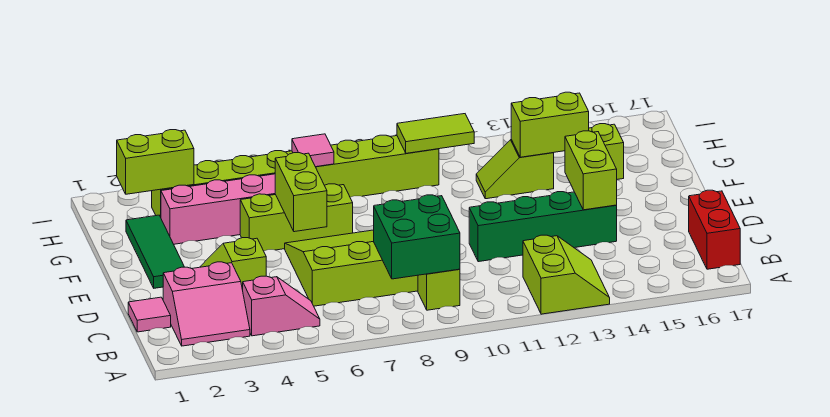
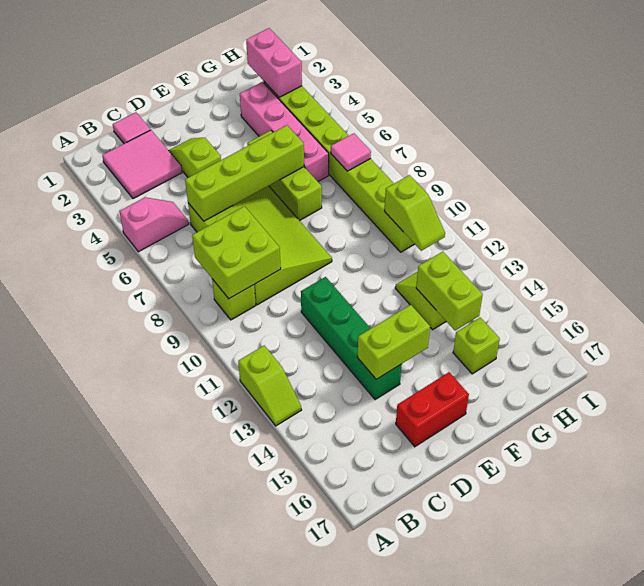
lime 2x2 slope [523,235,610,314] -> lime 1x2 slope [238,346,301,426]
pink 2x2 slope [163,262,250,346] -> pink 2x2 tile [102,130,182,199]
pink 1x2 slope [243,276,320,336] -> pink 1x2 slope turned to [119,197,189,252]
green 2x2 brick [374,195,460,279] -> lime 2x2 brick [192,206,281,299]
red 1x2 brick [689,190,740,269] -> red 1x2 brick moved to [396,372,469,447]
green 1x3 tile [126,215,184,288] -> none
lime 1x2 brick [275,153,327,232] -> lime 1x4 brick [185,125,304,221]
lime 1x2 brick [117,130,194,194] -> pink 1x2 brick [246,28,302,97]
lime 1x2 tile [397,114,474,153] -> lime 1x2 slope [385,175,445,251]

